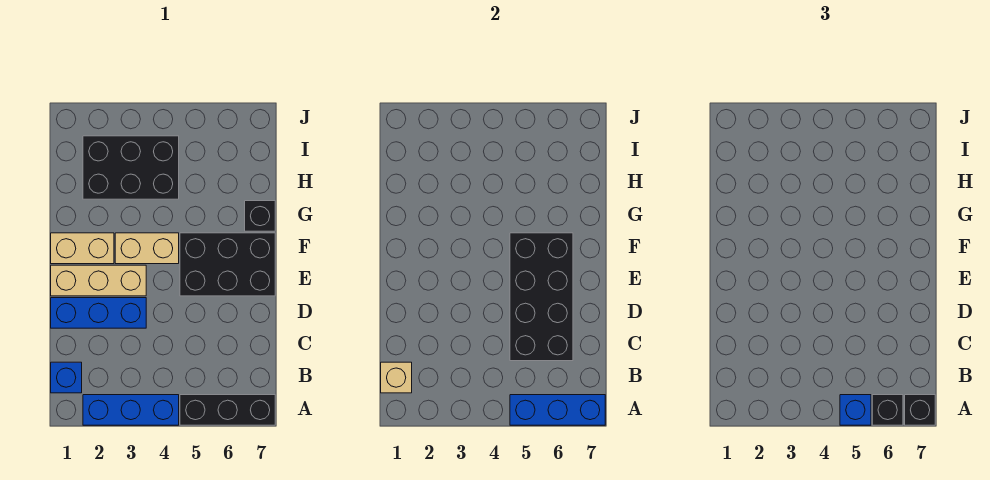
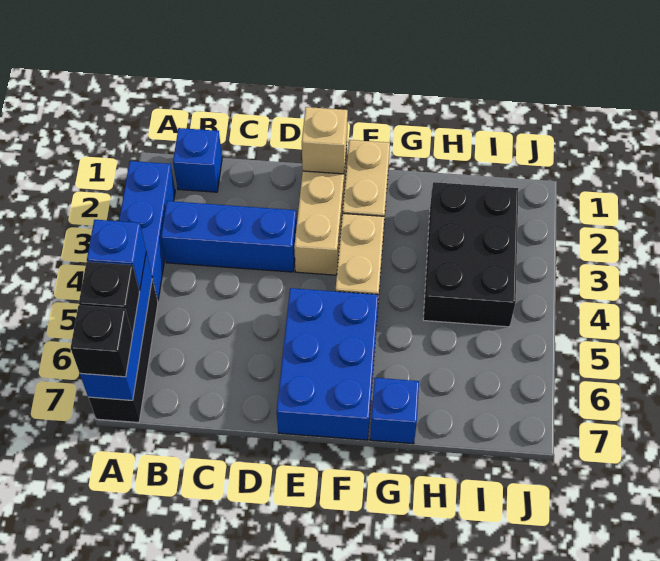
tan 1x1 brick [381,362,412,393] -> tan 1x1 brick moved to [302,107,348,174]
black 2x4 brick [510,233,573,361] -> none
blue 1x3 brick [51,298,146,328] -> blue 1x3 brick turned to [161,201,297,272]
black 2x3 brick [180,233,275,296] -> blue 2x3 brick [277,288,378,440]
black 1x1 brick [245,201,275,231] -> blue 1x1 brick [370,378,419,444]

